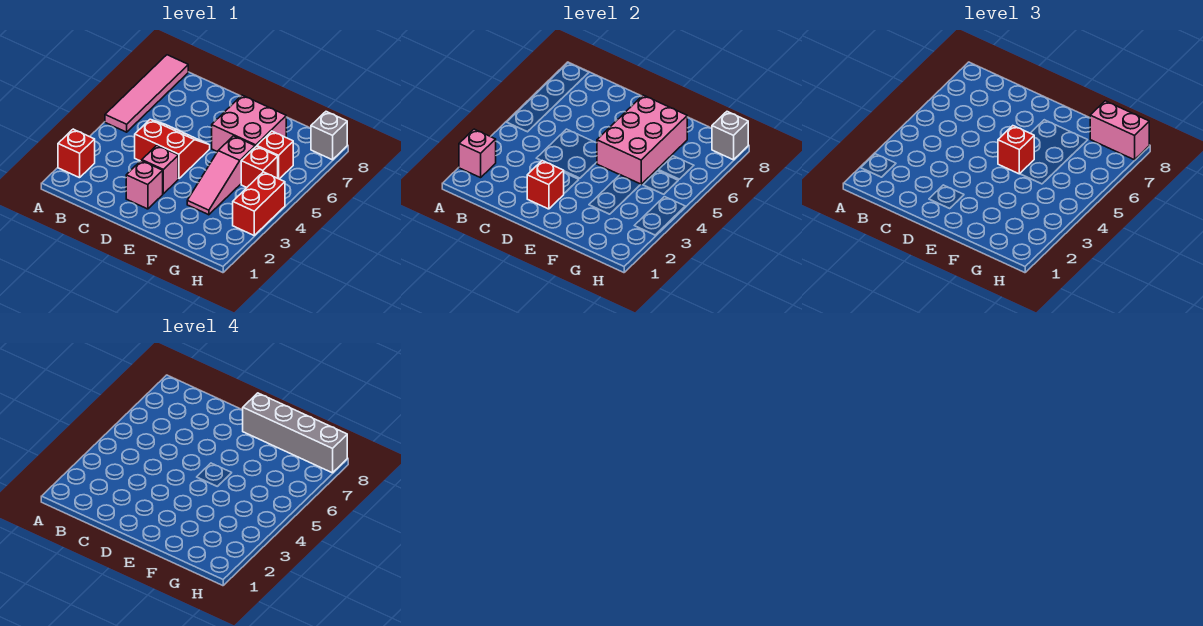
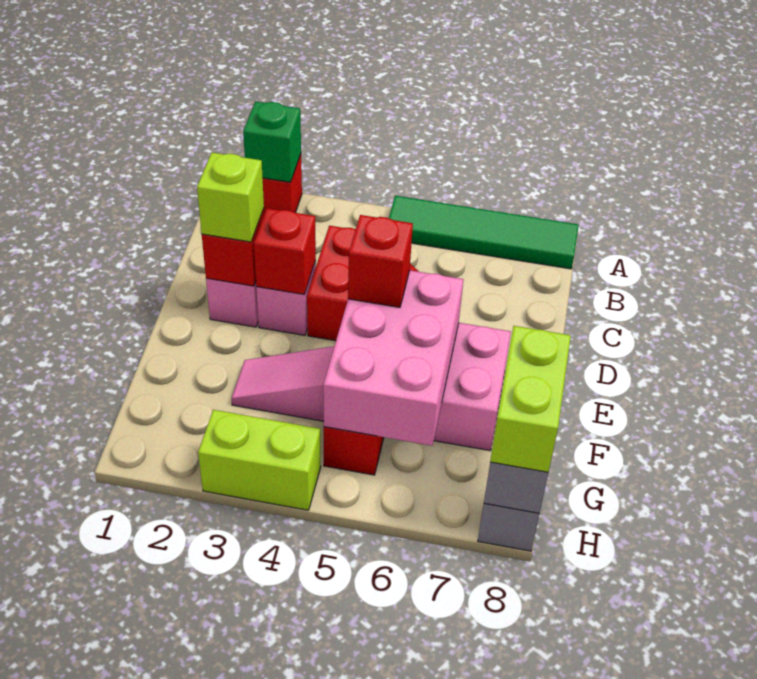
pink 1x1 brick [459,129,496,178] -> green 1x1 brick [243,102,301,182]
pink 1x4 tile [105,55,188,132] -> green 1x4 tile [389,196,579,269]
none -> lime 1x1 brick [197,153,264,242]
pink 2x3 brick [597,95,687,184] -> pink 2x3 brick turned to [323,270,464,446]
grey 1x4 brick [243,393,347,473] -> none
red 1x1 brick [257,131,293,179] -> red 1x1 brick moved to [254,208,316,295]
pink 1x2 brick [1090,101,1149,160] -> lime 1x2 brick [490,326,571,472]
red 1x2 brick [233,172,285,235] -> lime 1x2 brick [198,410,321,510]

